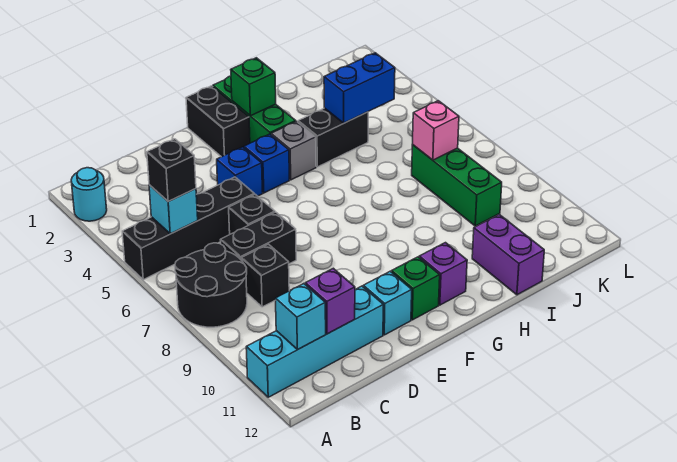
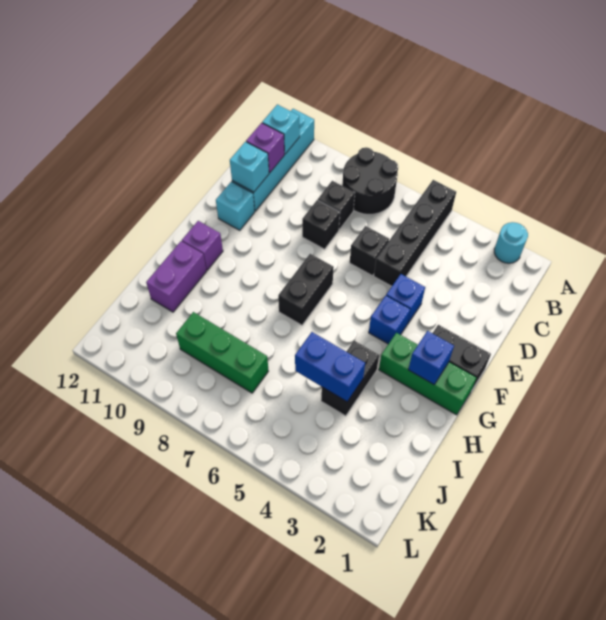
cyan 1x1 brick [149,185,198,234] -> cyan 1x1 brick moved to [230,142,269,192]
black 1x1 brick [147,139,196,201] -> black 1x1 brick moved to [302,200,340,249]
black 1x2 brick [221,212,296,264] -> black 1x2 brick moved to [278,254,334,325]
green 1x1 brick [392,257,440,320] -> none
green 1x1 brick [231,58,276,116] -> blue 1x1 brick [408,331,454,384]
grey 1x1 brick [271,122,316,180] -> none
blue 1x2 brick [324,53,395,123] -> blue 1x2 brick turned to [295,332,365,402]
purple 1x2 brick [472,215,544,295] -> purple 1x2 brick turned to [146,241,206,312]
pink 1x1 brick [413,101,459,160] -> none

